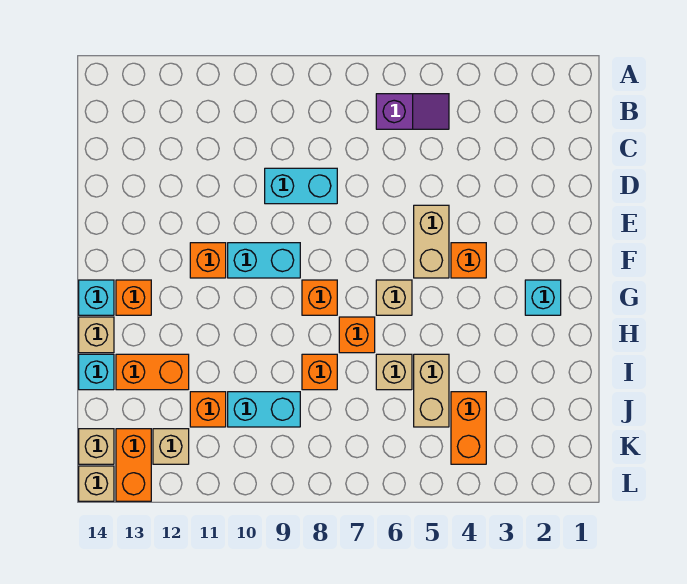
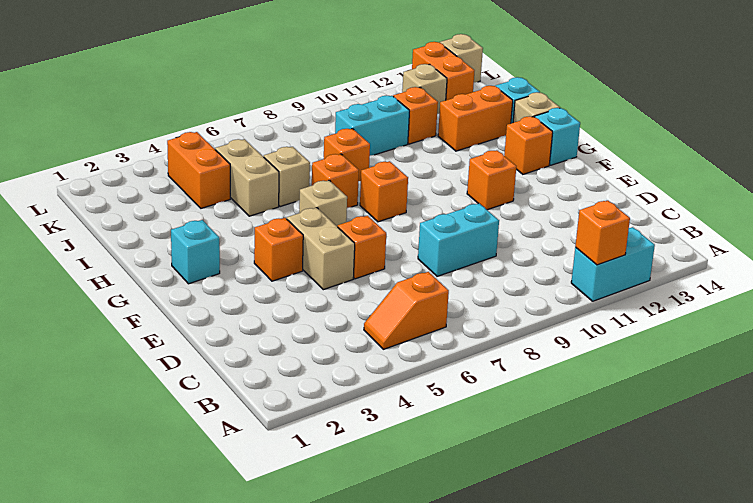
none -> orange 1x1 brick [575,201,630,265]
purple 1x2 slope [376,94,449,129] -> orange 1x2 slope [364,272,449,349]
none -> orange 1x1 brick [338,216,386,279]
cyan 1x2 brick [228,243,300,278] -> cyan 1x2 brick moved to [571,227,655,301]
tan 1x1 brick [79,429,114,464] -> none

